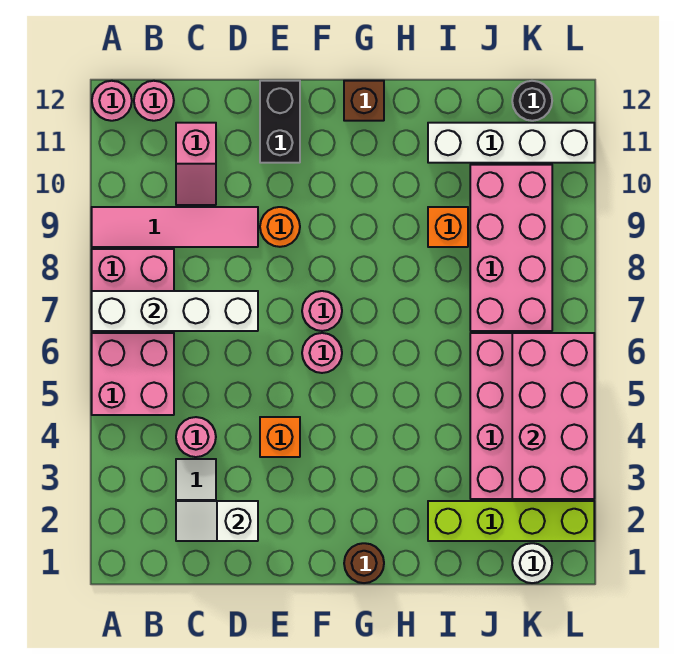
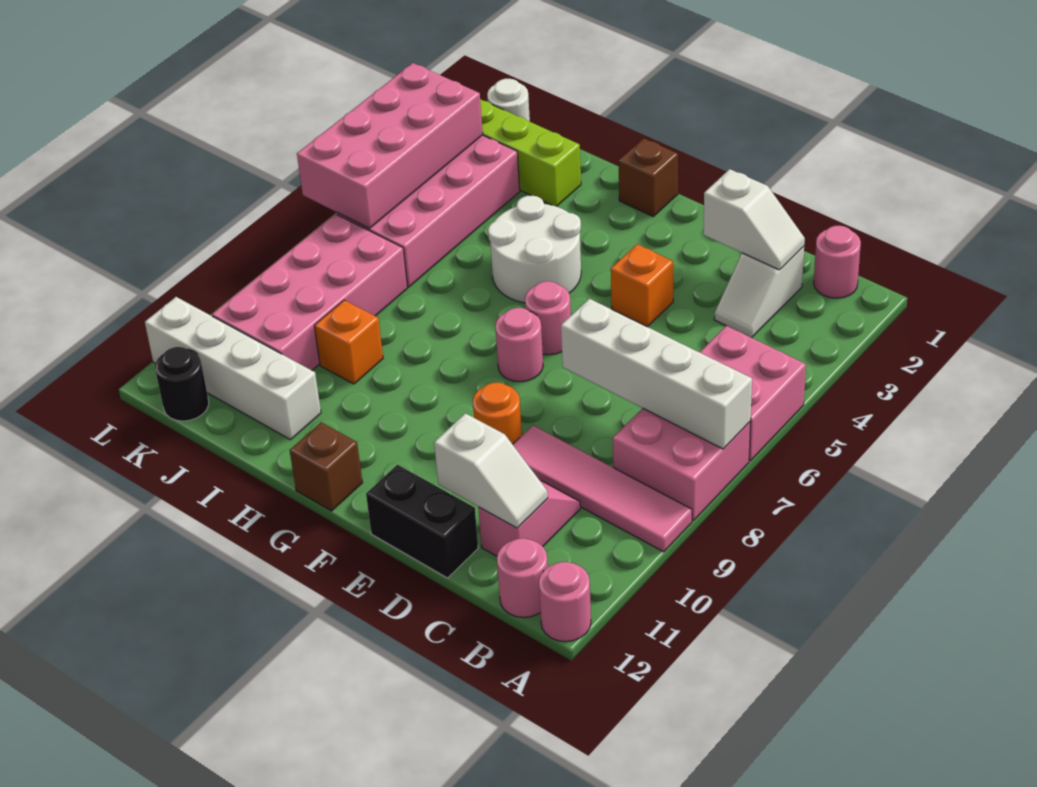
pink 1x1 round brick [176,417,216,457] -> pink 1x1 round brick moved to [814,226,861,298]
none -> white 1x2 slope [434,413,548,528]
black 1x2 brick [260,81,300,163] -> black 1x2 brick turned to [366,465,478,578]
brown 1x1 round brick [344,543,384,583] -> brown 1x1 brick [619,138,678,216]
none -> white 2x2 round brick [488,196,581,303]

